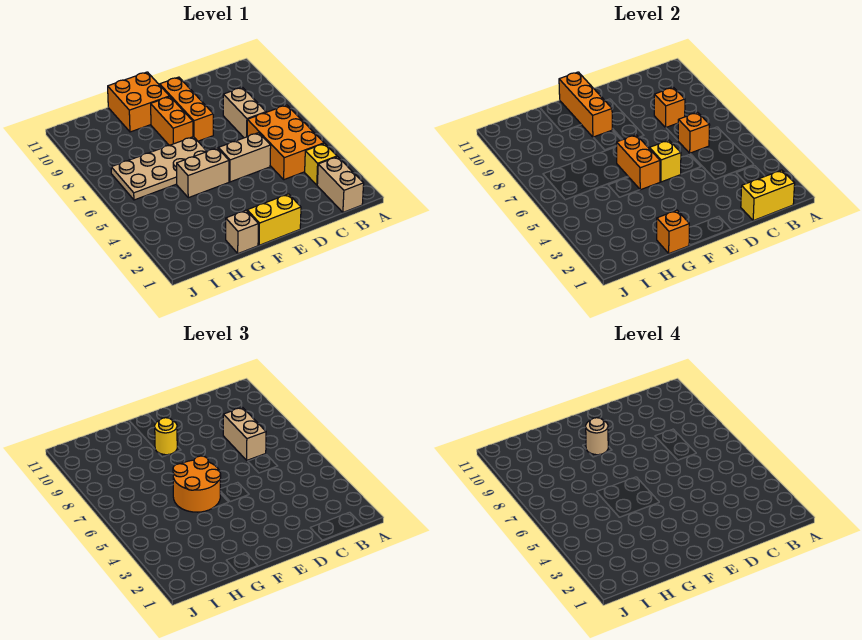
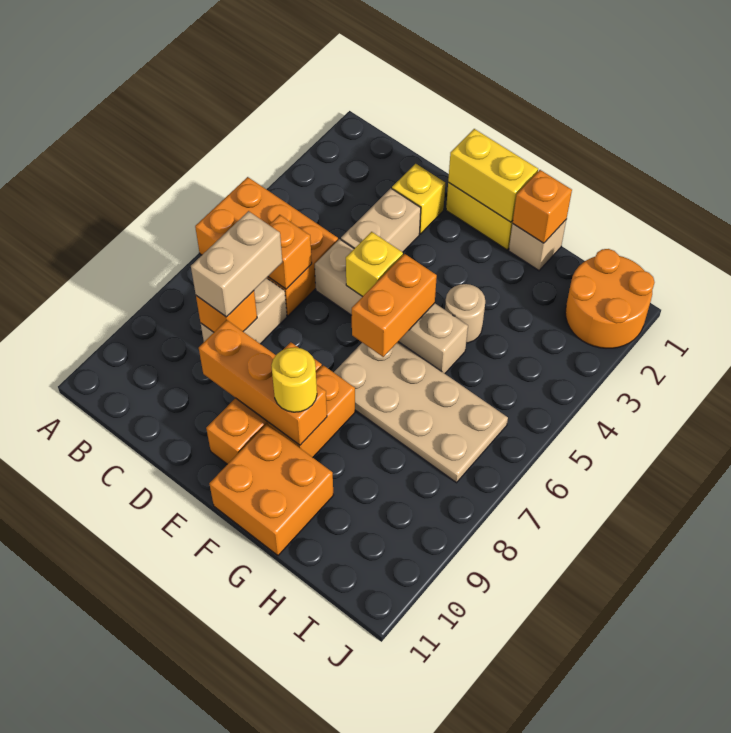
tan 1x2 brick [317,157,364,212] -> tan 1x2 brick moved to [341,188,421,252]
yellow 1x2 brick [741,170,795,221] -> yellow 1x2 brick moved to [448,129,538,222]
yellow 1x1 brick [305,143,337,185] -> yellow 1x1 brick moved to [392,164,445,234]
orange 2x3 brick [247,105,324,180] -> orange 2x3 brick turned to [195,177,338,316]
orange 2x2 round brick [173,456,221,512] -> orange 2x2 round brick moved to [565,249,655,348]
orange 1x3 brick [559,72,612,137] -> orange 1x3 brick turned to [199,320,327,445]
tan 1x1 round brick [586,418,608,455] -> tan 1x1 round brick moved to [445,284,485,343]

